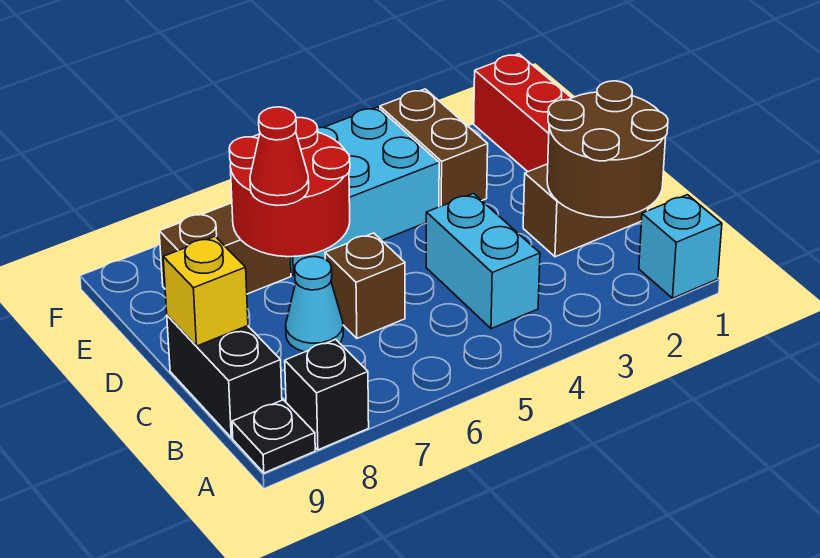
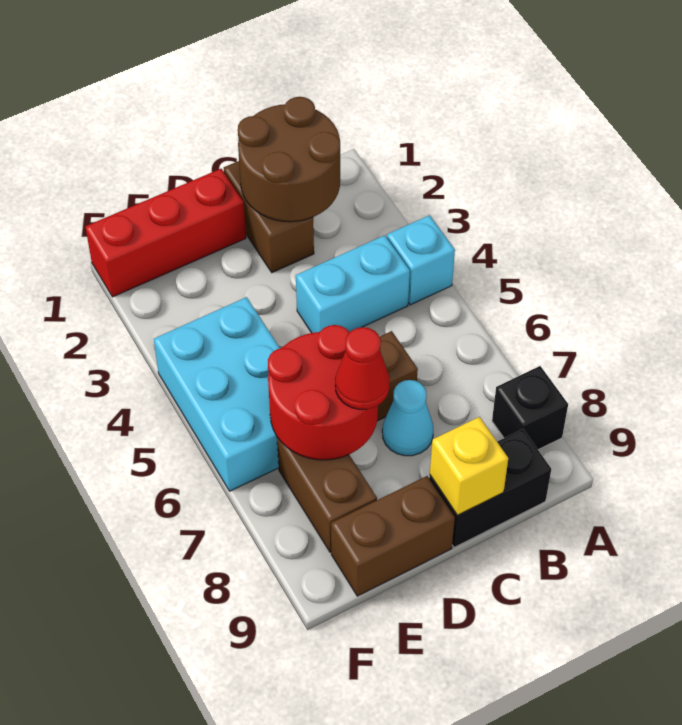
cyan 1x1 brick [639,195,722,298] -> cyan 1x1 brick moved to [387,215,455,305]
black 1x1 plate [232,400,315,473] -> none
brown 1x2 brick [380,89,488,207] -> brown 1x2 brick moved to [331,476,455,596]

